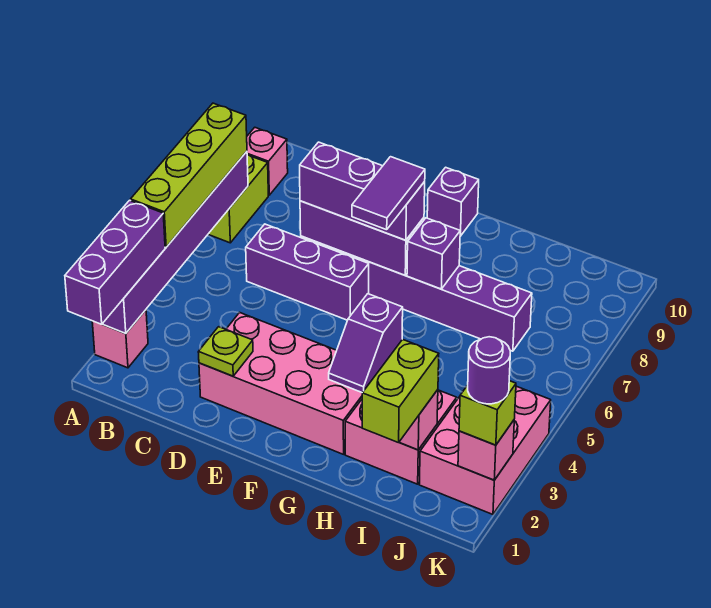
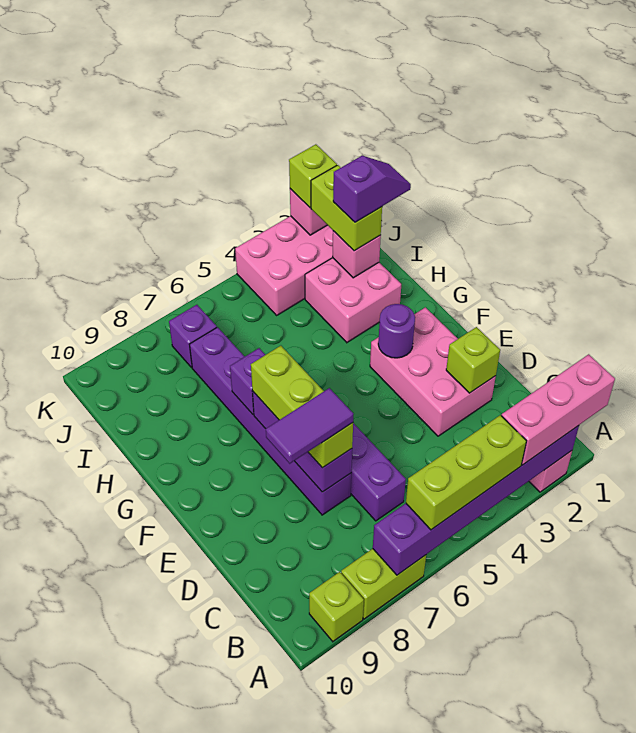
purple 1x3 brick [65,200,165,324] -> pink 1x3 brick [502,354,615,465]
lime 1x4 brick [131,103,247,247] -> lime 1x3 brick [406,415,526,530]
pink 1x1 brick [247,127,288,195] -> lime 1x1 brick [309,572,364,641]
pink 2x4 brick [199,313,362,454] -> pink 2x3 brick [370,307,496,436]
lime 1x1 plate [198,327,253,376] -> lime 1x1 brick [446,327,500,393]
purple 1x3 brick [300,142,425,240] -> lime 1x3 brick [251,346,353,468]
purple 1x2 tile [352,157,425,230] -> purple 1x2 tile moved to [266,388,353,464]
purple 1x1 brick [427,167,479,236] -> purple 1x1 brick moved to [169,305,217,368]
purple 1x2 slope [329,294,403,393] -> purple 1x2 slope moved to [333,156,411,222]
lime 1x2 brick [362,339,439,443] -> lime 1x2 brick turned to [311,165,382,251]
purple 1x1 round brick [468,337,510,404] -> purple 1x1 round brick moved to [378,304,415,358]

